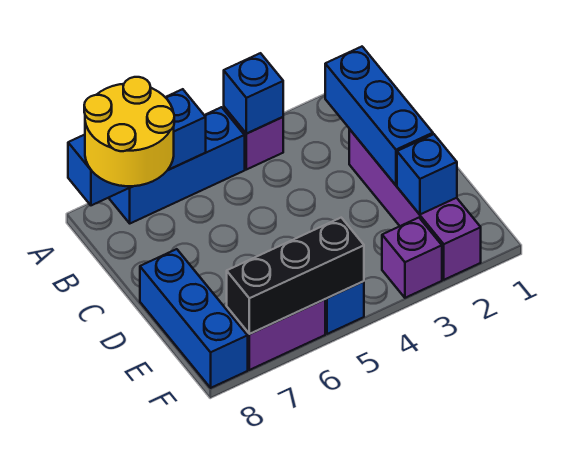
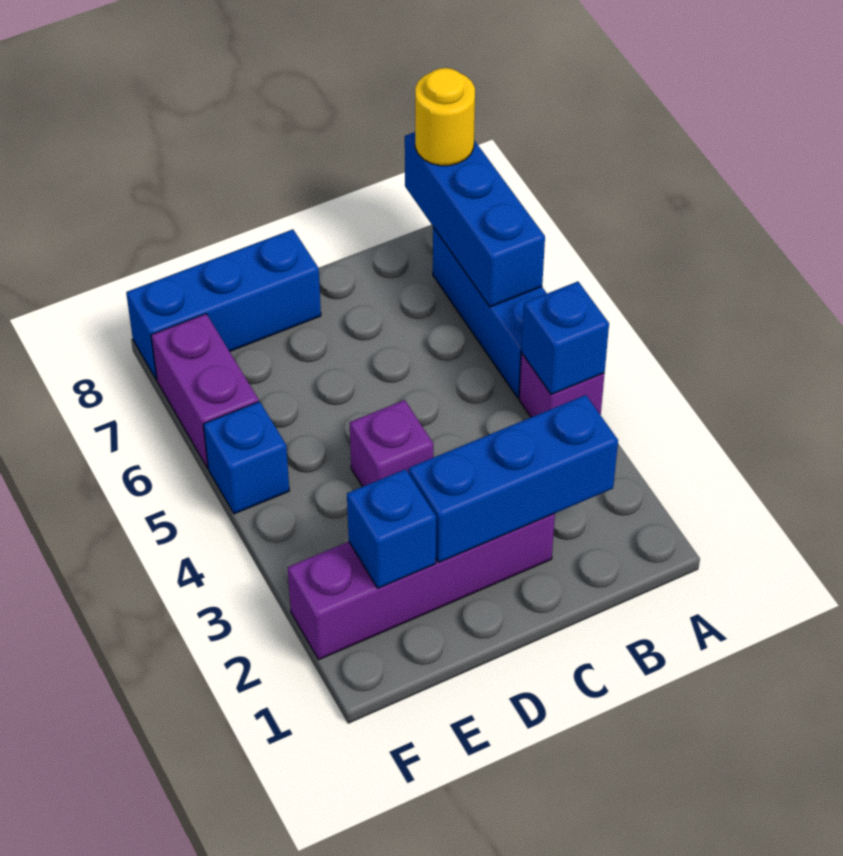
yellow 2x2 round brick [84,77,174,186] -> yellow 1x1 round brick [415,68,475,166]
purple 1x1 brick [382,218,442,298] -> purple 1x1 brick moved to [350,400,433,487]
black 1x3 brick [227,218,364,334] -> none

